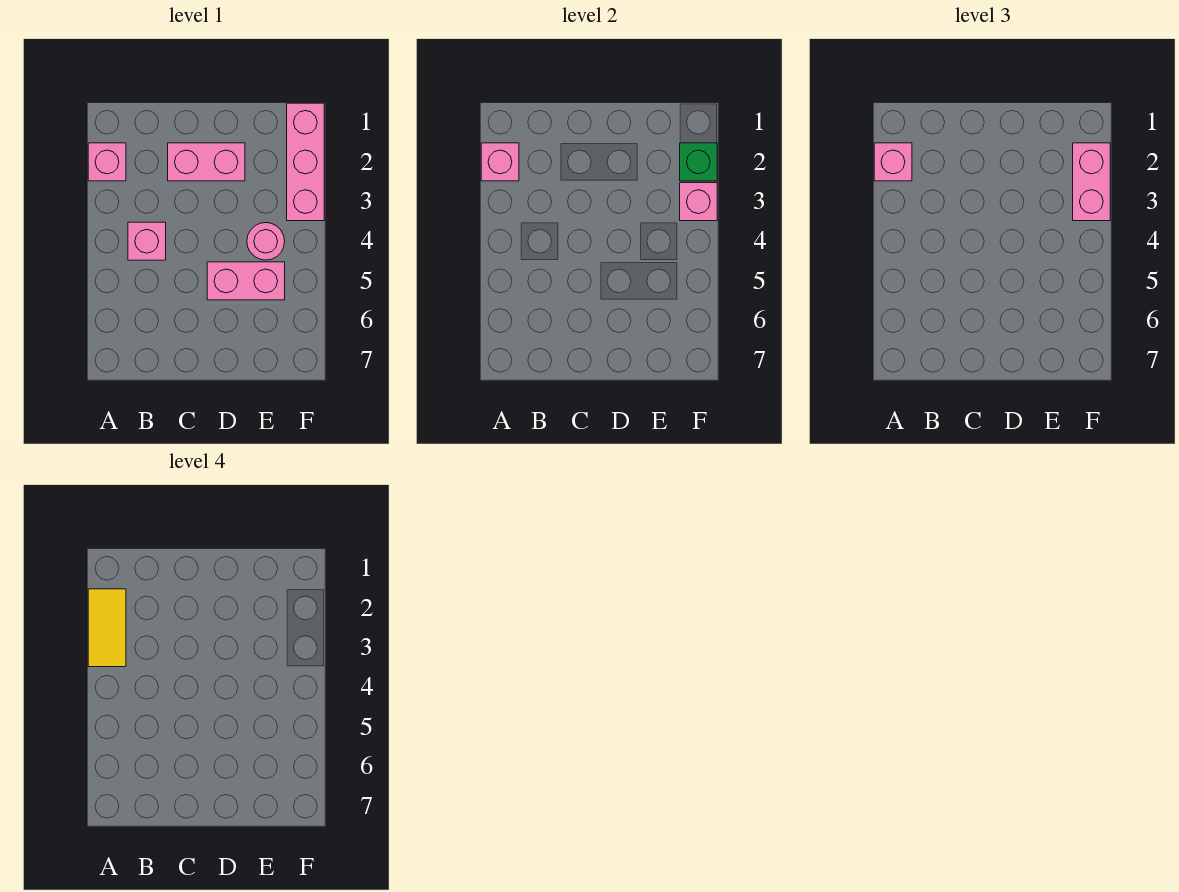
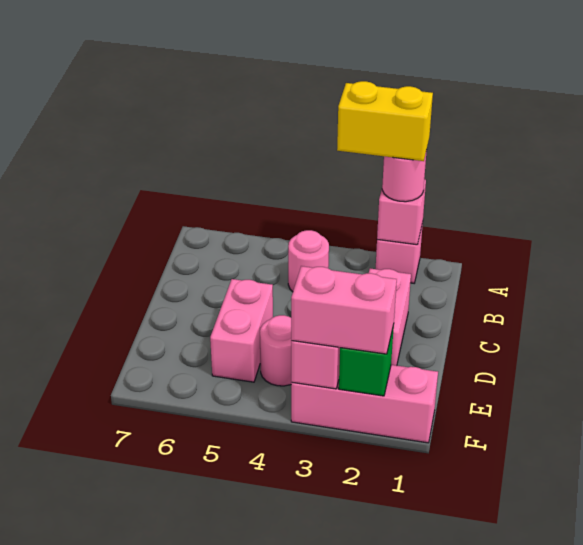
pink 1x1 brick [874,143,912,181] -> pink 1x1 round brick [382,150,427,202]
yellow 1x2 tile [88,589,126,667] -> yellow 1x2 brick [337,81,433,161]
pink 1x1 brick [128,222,166,260] -> pink 1x1 round brick [288,230,329,292]

